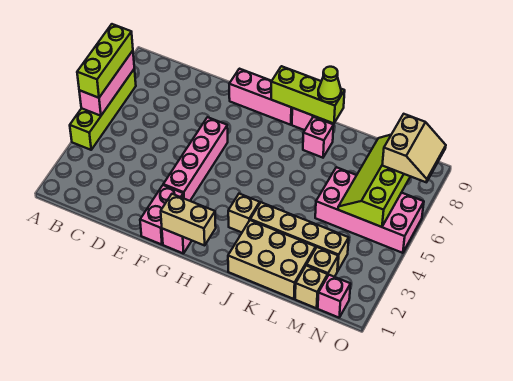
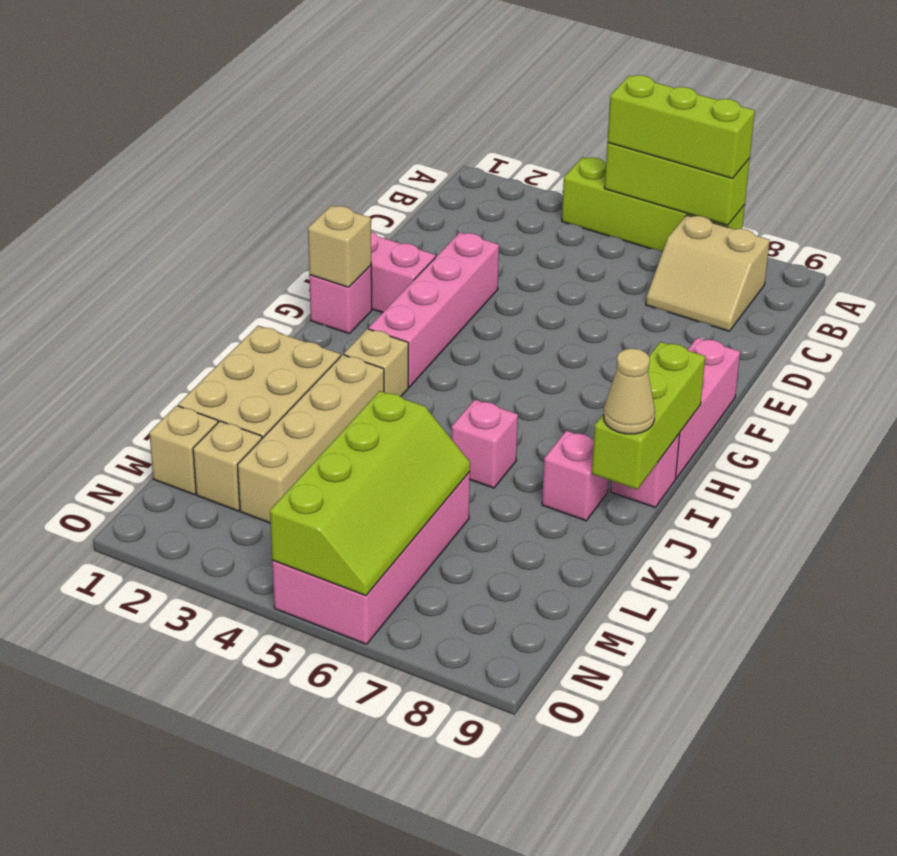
pink 1x3 brick [79,51,134,116] -> lime 1x3 brick [605,143,750,225]
pink 1x4 brick [163,117,228,201] -> pink 1x4 brick turned to [369,232,499,387]
tan 1x2 brick [161,194,216,245] -> tan 1x1 brick [308,205,371,287]
lime 1x1 cone [318,67,341,102] -> tan 1x1 cone [604,348,655,434]
lime 2x4 slope [338,135,410,227] -> lime 2x4 slope turned to [270,391,470,596]
pink 1x1 brick [318,275,351,318] -> pink 1x1 brick moved to [452,400,518,488]
tan 2x2 slope [382,114,446,182] -> tan 2x2 slope moved to [646,215,770,331]

